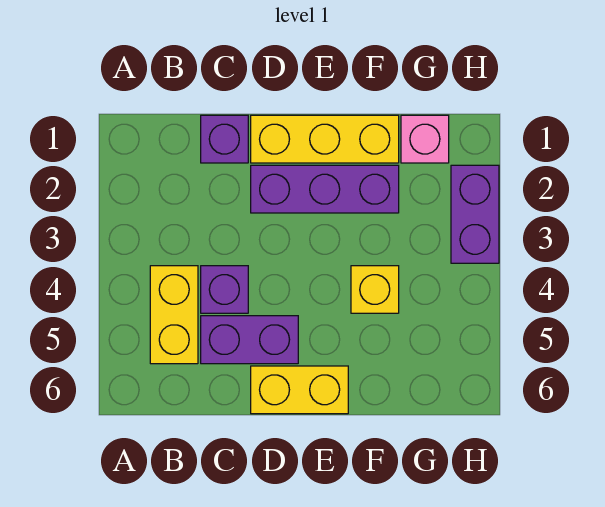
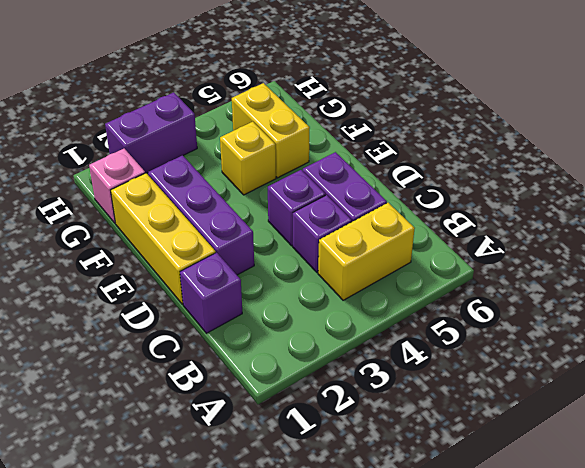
none -> purple 1x1 brick [268,170,325,246]
yellow 1x2 brick [251,366,348,414] -> yellow 1x2 brick moved to [232,83,310,178]

